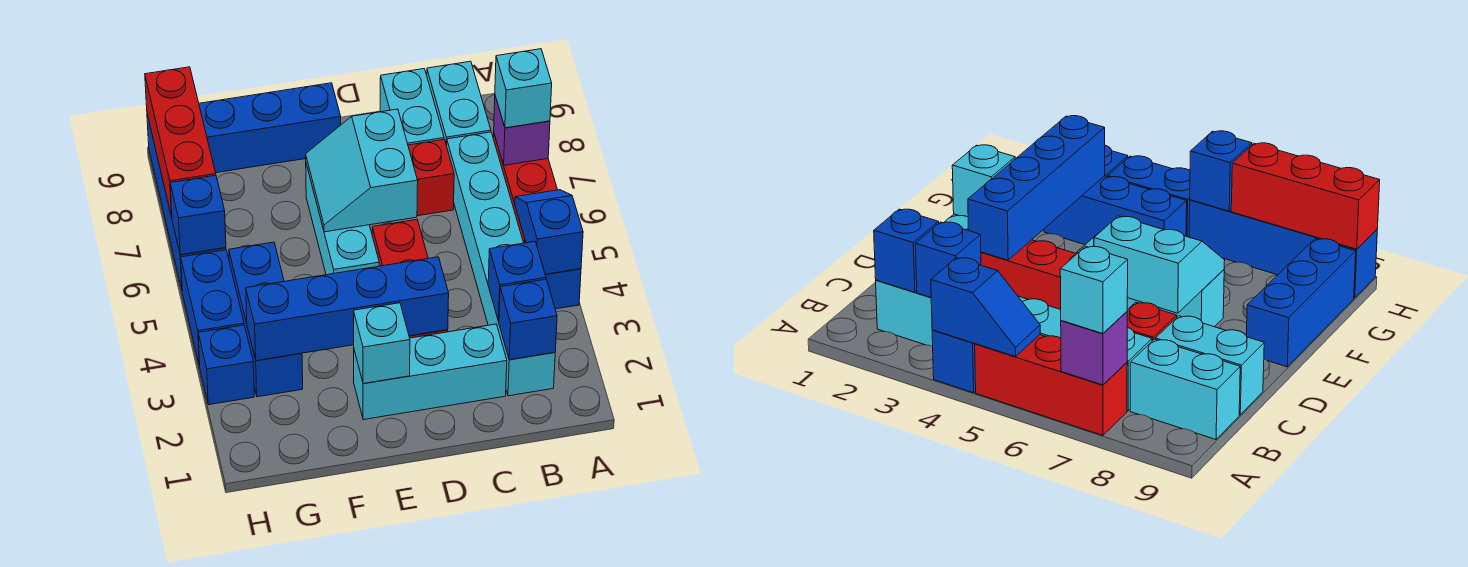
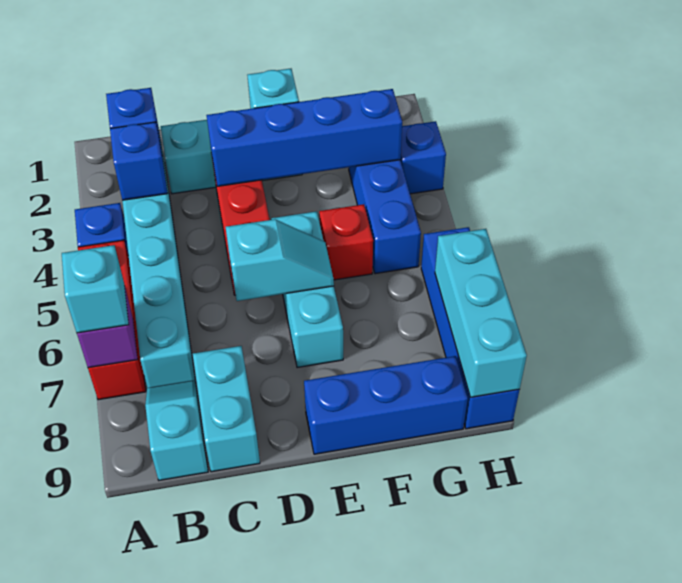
blue 1x2 slope [515,190,583,275] -> none
cyan 1x2 brick [427,61,491,146] -> cyan 1x2 slope [145,380,208,480]
red 1x1 brick [408,139,454,216] -> red 1x1 brick moved to [319,204,373,280]
cyan 2x2 slope [306,109,418,232] -> cyan 1x2 slope [226,219,334,301]
blue 1x2 brick [181,250,244,366] -> none
blue 1x1 brick [170,175,226,255] -> none
red 1x3 brick [145,67,216,217] -> cyan 1x3 brick [435,229,527,397]

